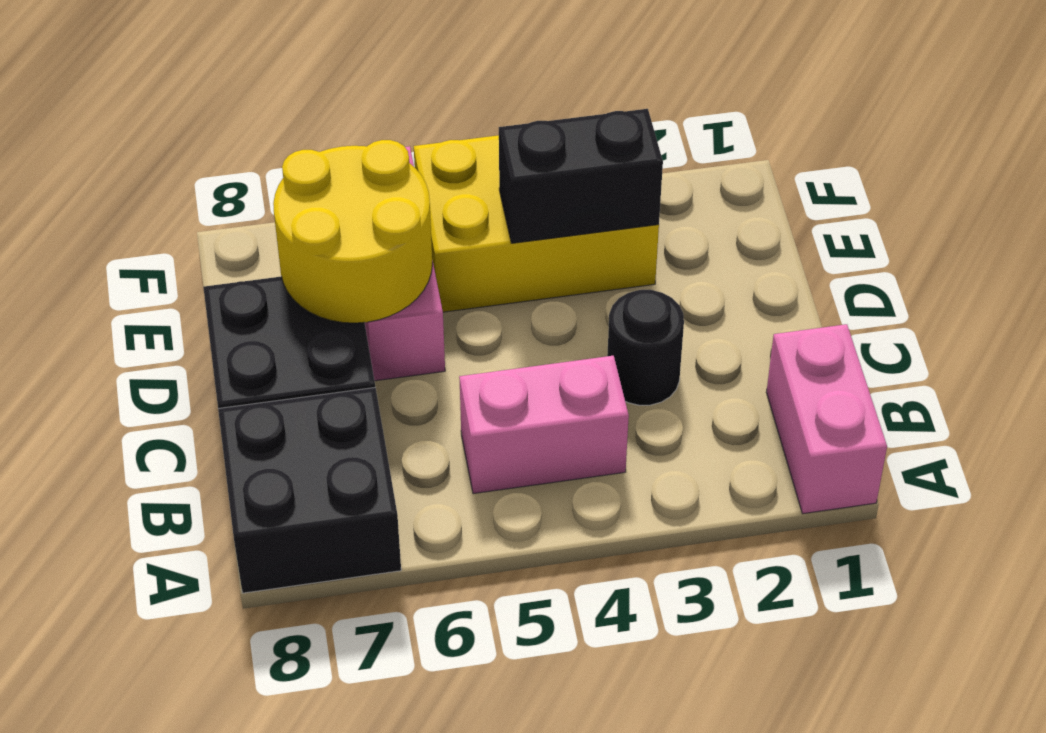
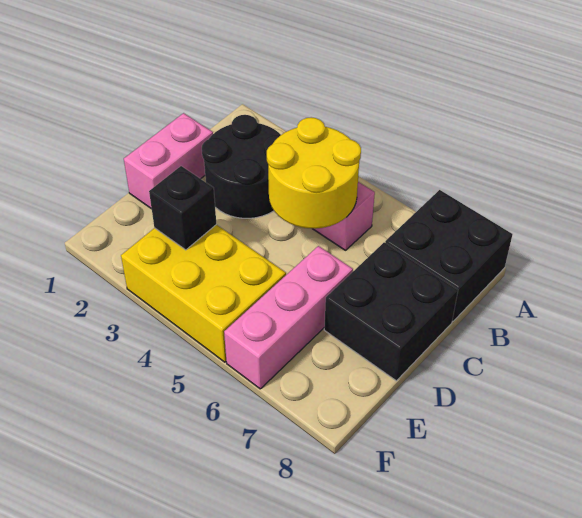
pink 1x2 brick [766,324,887,514] -> pink 1x2 brick moved to [124,113,213,209]
black 1x1 round brick [607,290,684,405] -> black 2x2 round brick [202,115,281,218]
yellow 2x2 round brick [273,140,432,323] -> yellow 2x2 round brick moved to [267,117,361,229]
black 1x2 brick [499,109,663,243] -> black 1x1 brick [149,166,216,250]

